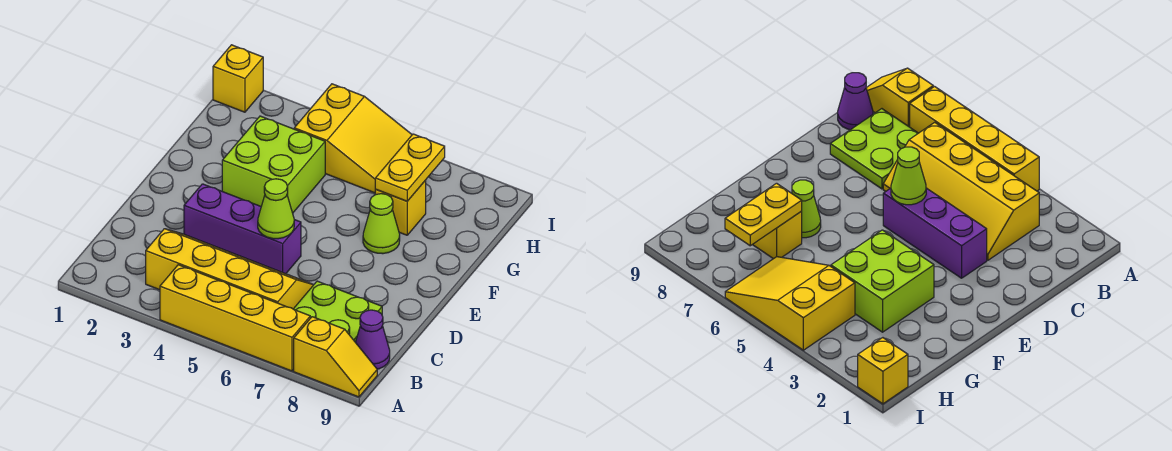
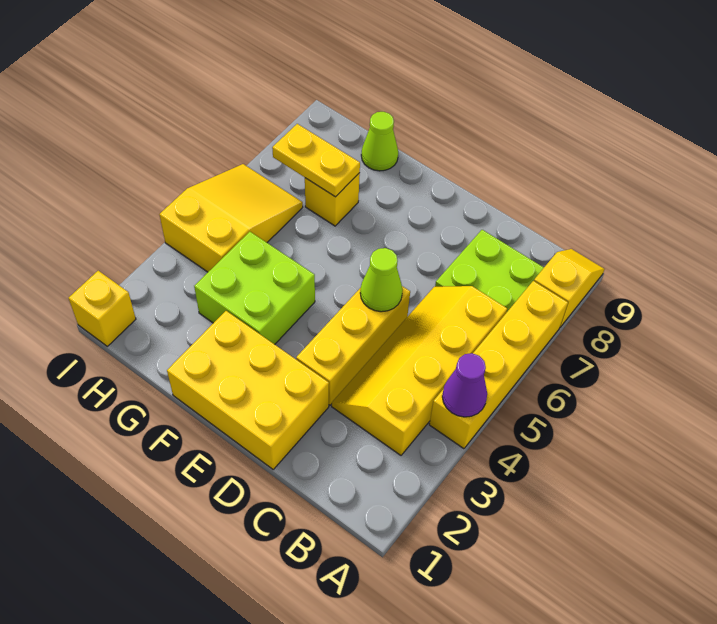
purple 1x1 cone [355,310,390,369] -> purple 1x1 cone moved to [442,353,487,417]
none -> yellow 2x3 brick [167,311,329,469]
purple 1x3 brick [184,184,301,274] -> yellow 1x3 brick [296,286,410,405]
lime 1x1 cone [363,194,400,254] -> lime 1x1 cone moved to [361,112,398,171]

